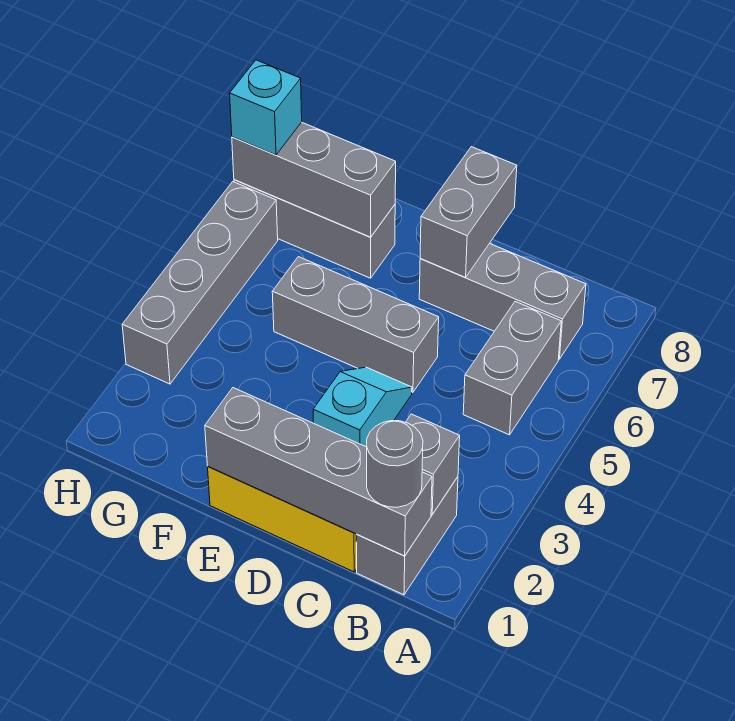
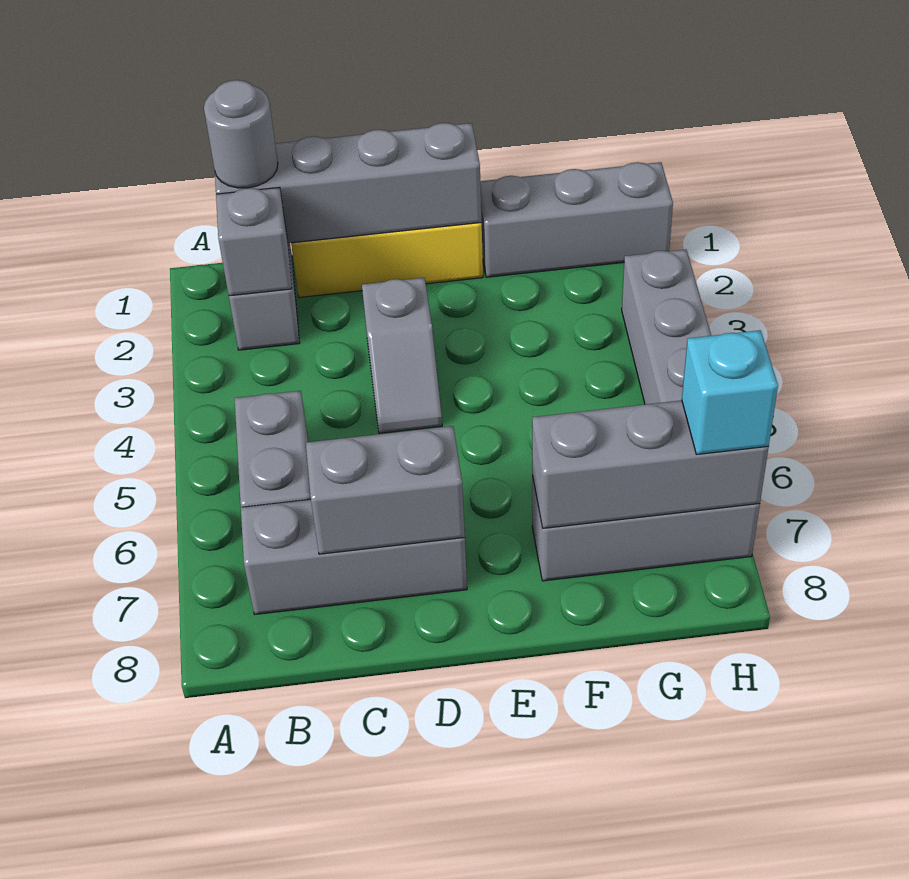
cyan 1x2 slope [313,367,412,447] -> grey 1x2 slope [362,278,442,433]
grey 1x3 brick [272,257,439,392] -> grey 1x3 brick moved to [480,162,673,277]
grey 1x2 brick [420,147,517,277] -> grey 1x2 brick turned to [306,426,465,554]

